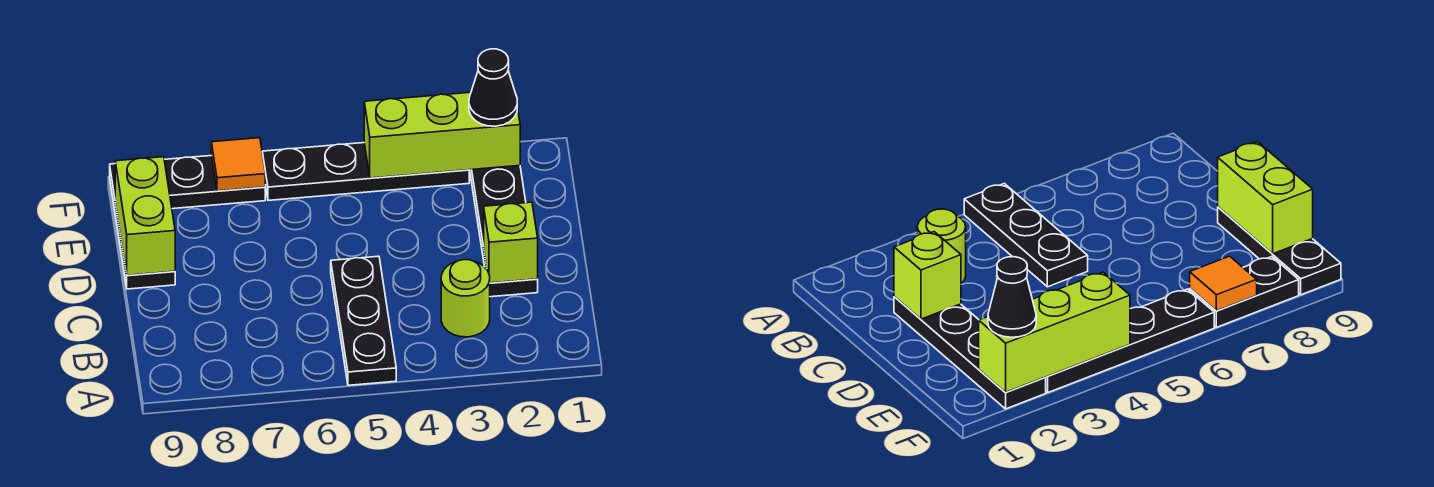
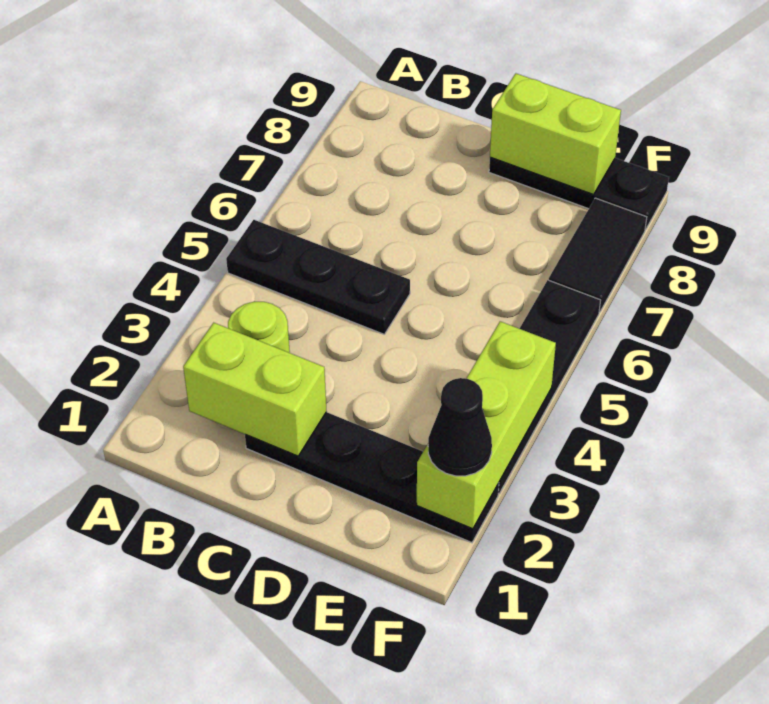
lime 1x1 brick [484,202,538,283] -> lime 1x2 brick [183,323,326,456]
black 1x2 plate [164,156,265,209] -> black 1x2 tile [549,198,647,312]
orange 1x1 tile [211,138,265,191] -> none

